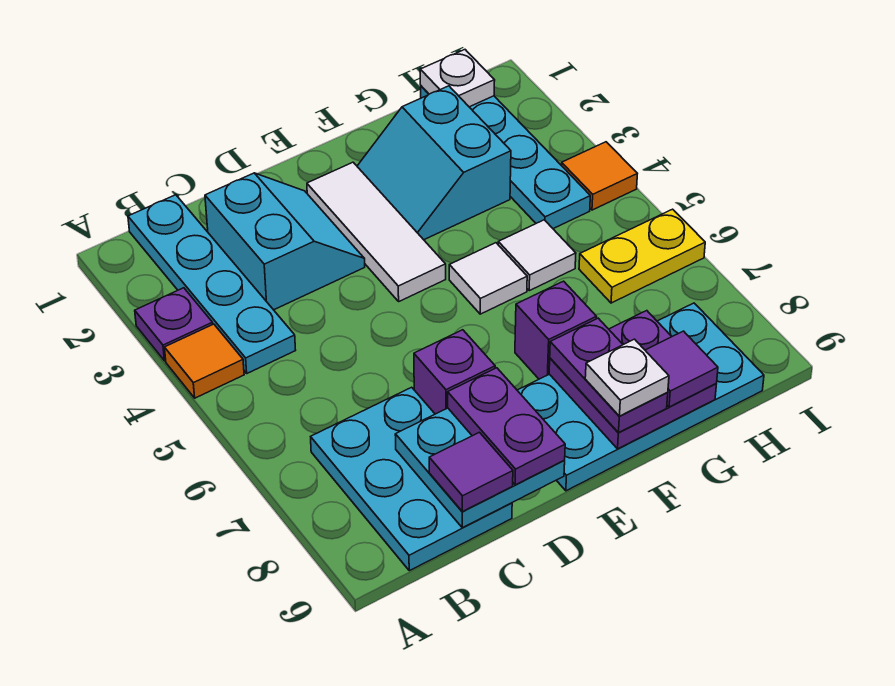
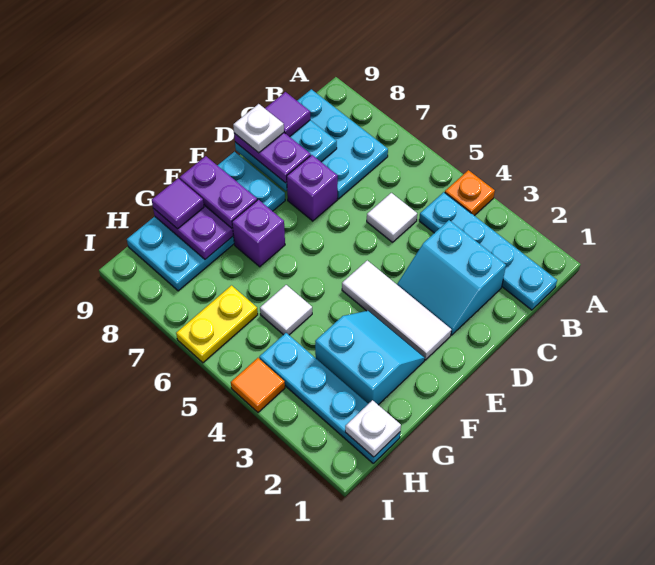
purple 1x1 plate [135,288,213,361] -> none
orange 1x1 tile [165,324,244,398] -> orange 1x1 plate [445,170,495,216]
white 1x1 tile [449,243,527,314] -> white 1x1 tile moved to [367,193,417,242]
white 1x1 plate [585,339,669,416] -> white 1x1 plate moved to [233,104,284,153]

